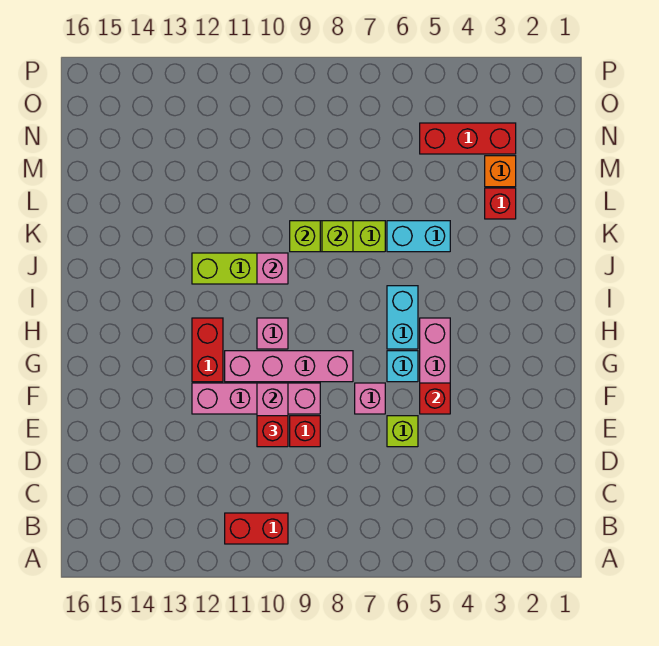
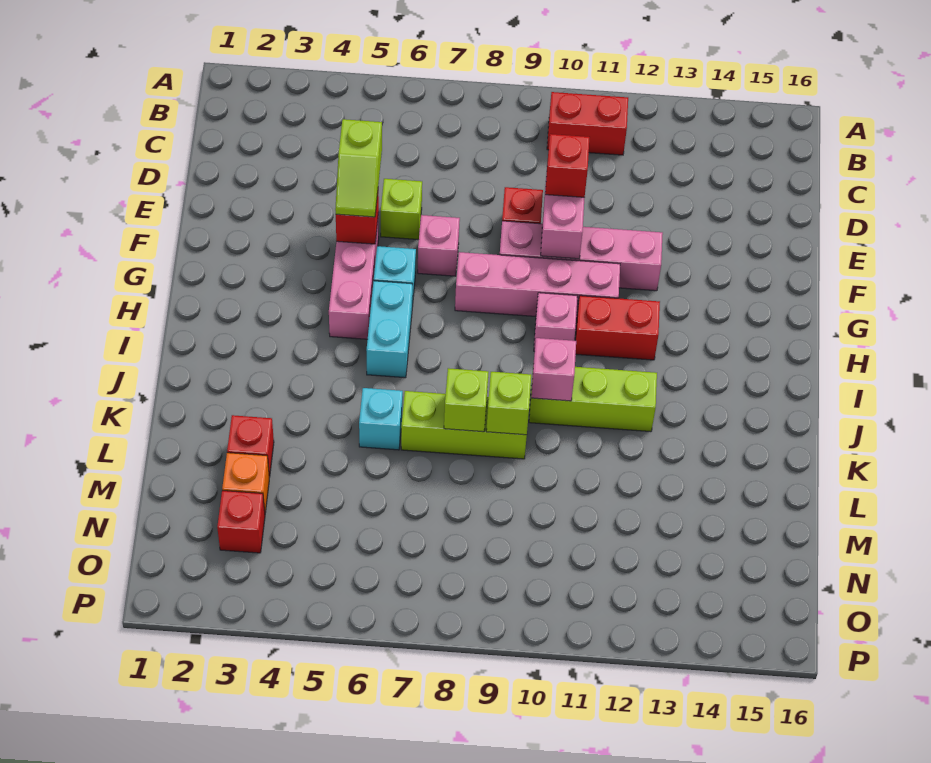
none -> lime 1x2 slope [335,119,382,217]
red 1x2 brick [192,318,223,382] -> red 1x2 brick turned to [575,296,660,360]
cyan 1x2 brick [387,221,450,252] -> cyan 1x1 brick [359,388,403,450]
red 1x3 brick [420,123,516,154] -> red 1x1 brick [217,490,265,553]

